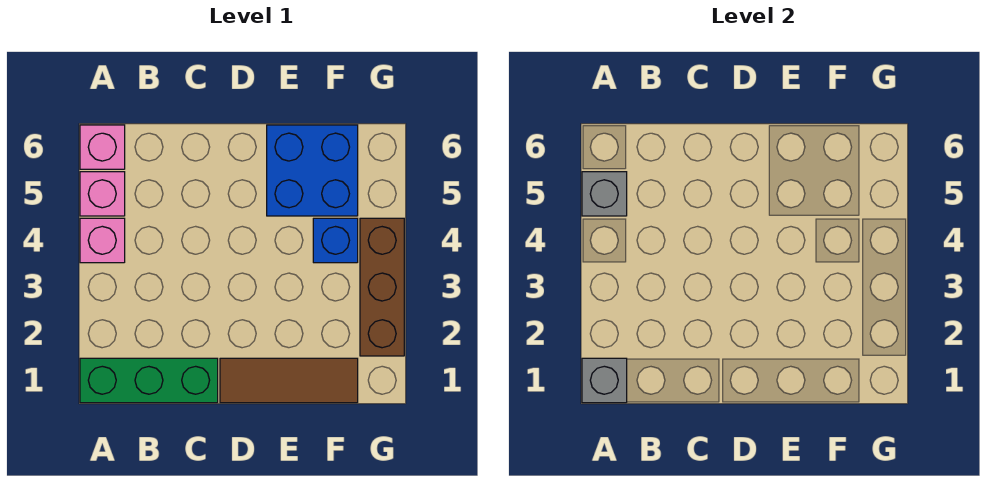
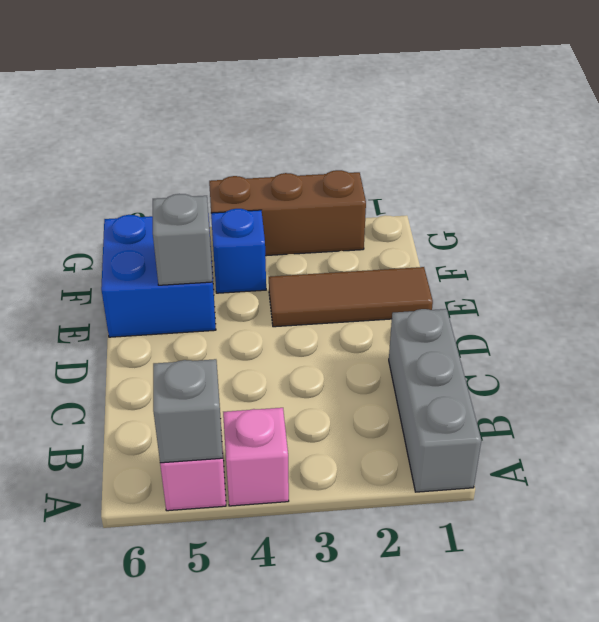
green 1x3 brick [80,358,218,403] -> grey 1x3 brick [389,309,481,492]
grey 1x1 brick [582,358,627,403] -> grey 1x1 brick moved to [153,194,213,285]
pink 1x1 brick [80,125,125,169] -> none
brown 1x3 tile [220,358,358,403] -> brown 1x3 tile turned to [269,267,433,327]

